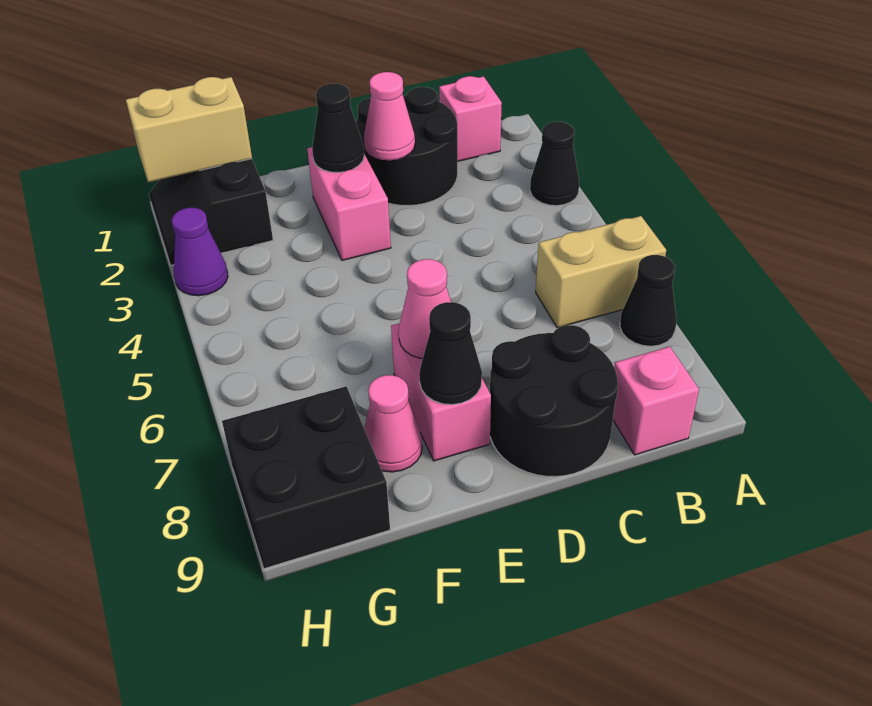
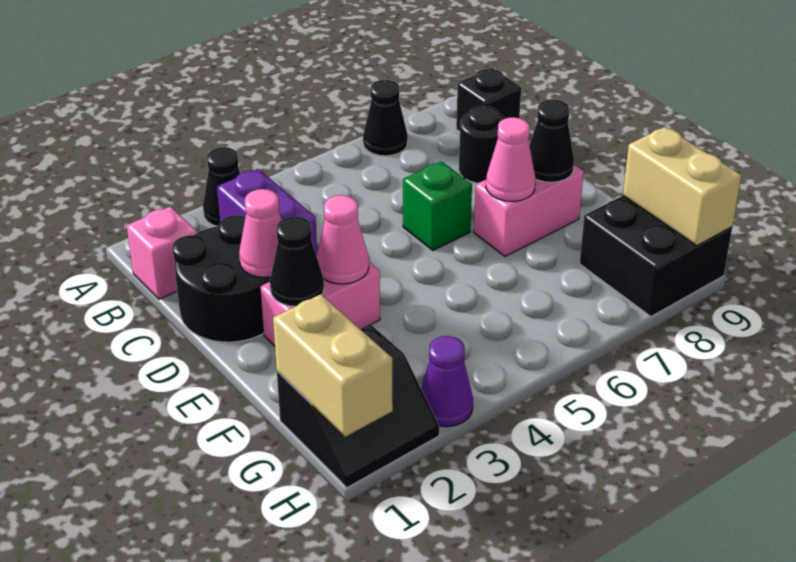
tan 1x2 brick [536,216,666,328] -> tan 1x2 brick moved to [623,127,742,246]
none -> purple 1x2 brick [217,169,317,256]
pink 1x1 brick [613,347,699,455] -> black 1x1 brick [456,68,521,132]
black 2x2 round brick [490,325,618,477] -> black 1x1 round brick [459,106,505,183]
none -> green 1x1 brick [403,161,472,250]
pink 1x1 cone [364,375,422,472] -> pink 1x1 cone moved to [317,195,369,284]

